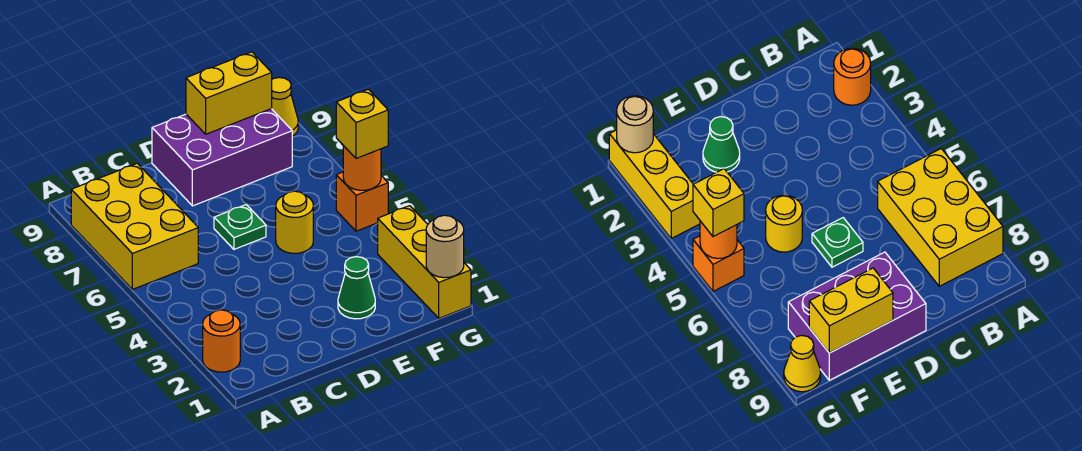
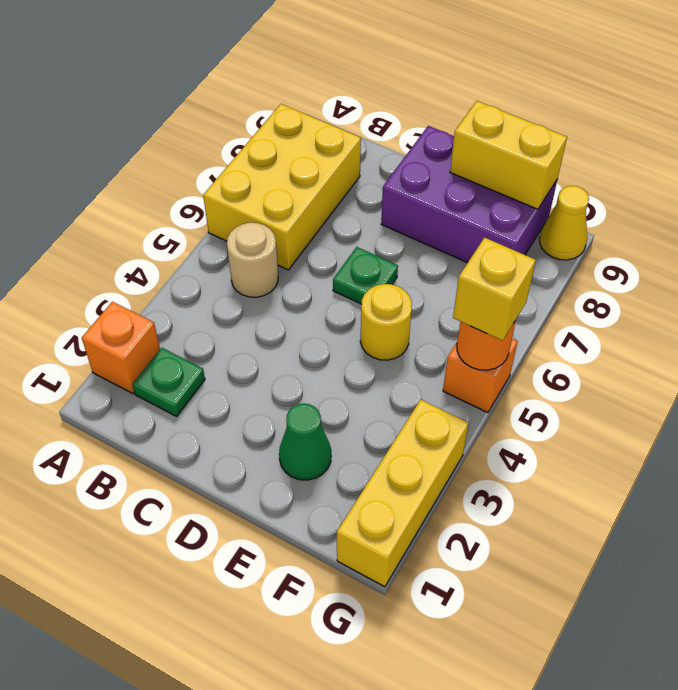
orange 1x1 round brick [203,310,240,372] -> orange 1x1 brick [82,302,160,394]
none -> green 1x1 plate [132,348,205,416]
tan 1x1 round brick [426,215,464,278] -> tan 1x1 round brick moved to [227,222,278,297]

